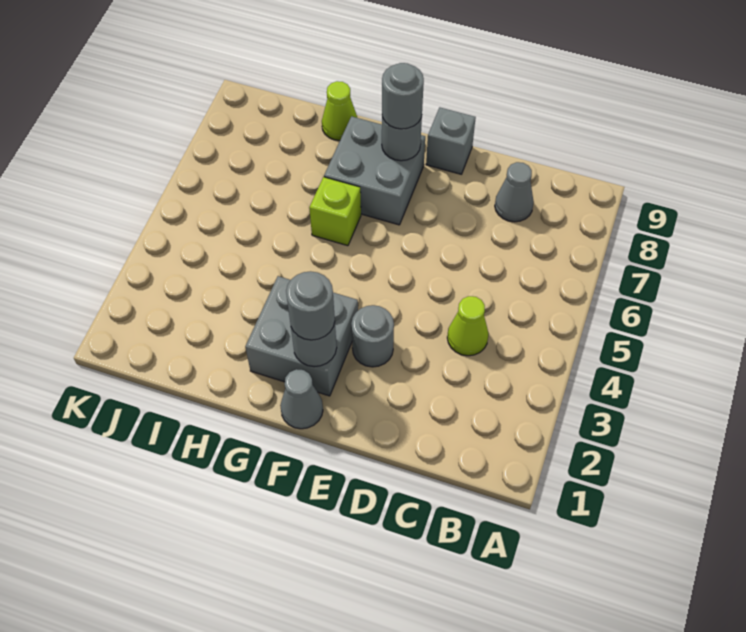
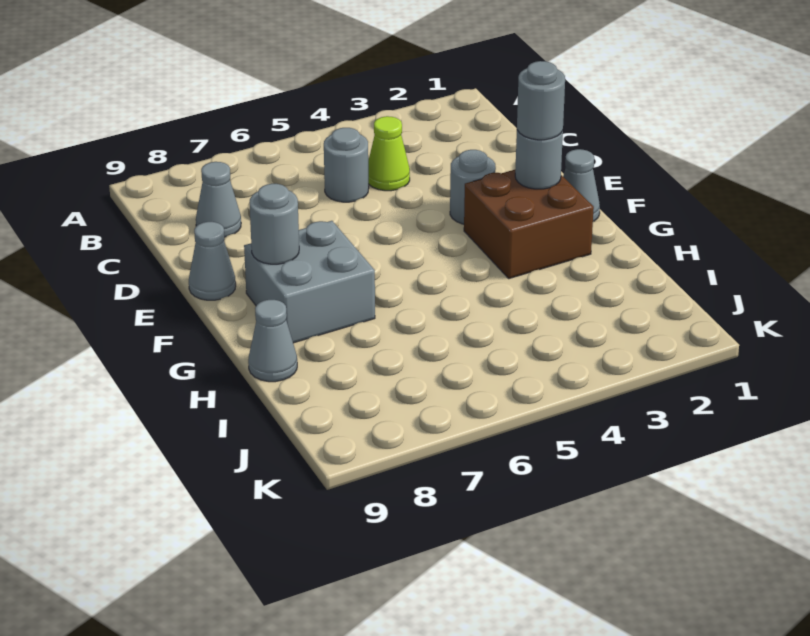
grey 1x1 brick [426,107,476,174] -> grey 1x1 cone [189,222,236,300]
grey 2x2 brick [245,276,358,396] -> brown 2x2 brick [464,170,594,279]
grey 1x1 round brick [382,63,424,129] -> grey 1x1 round brick moved to [324,128,369,202]
lime 1x1 brick [309,177,361,246] -> none
lime 1x1 cone [322,81,357,140] -> grey 1x1 cone [248,300,297,382]

